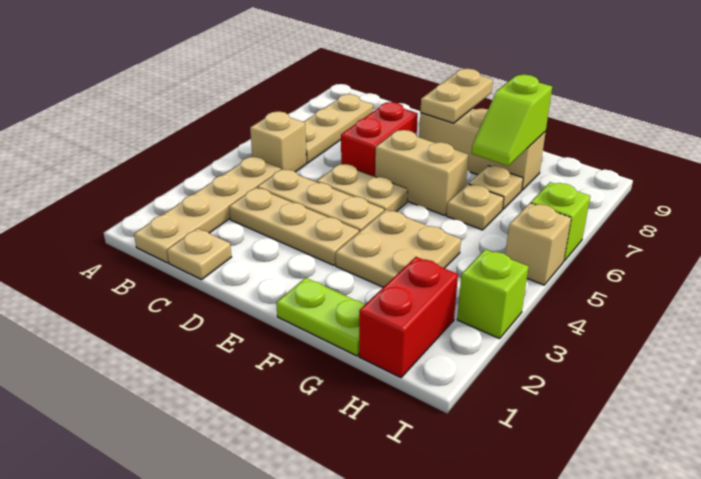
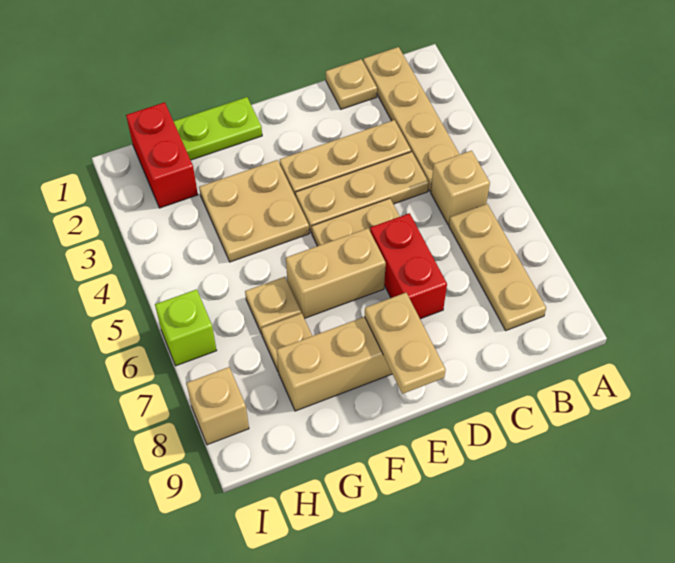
lime 1x2 slope [472,75,552,166] -> none
lime 1x1 brick [457,249,528,339] -> none
tan 1x1 brick [505,203,571,285] -> tan 1x1 brick moved to [186,367,249,445]

